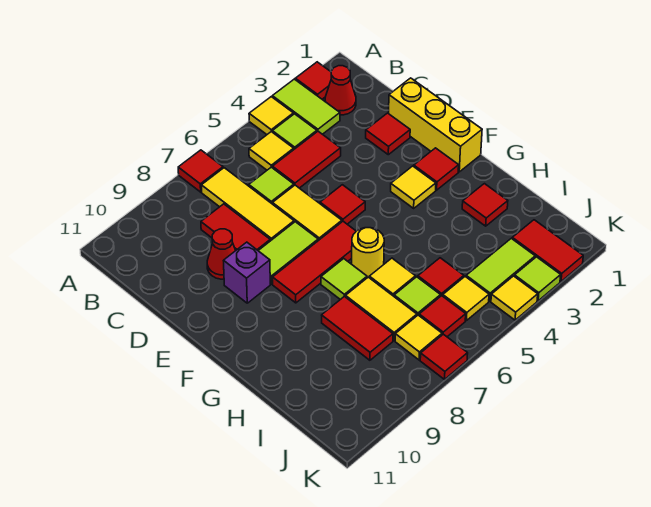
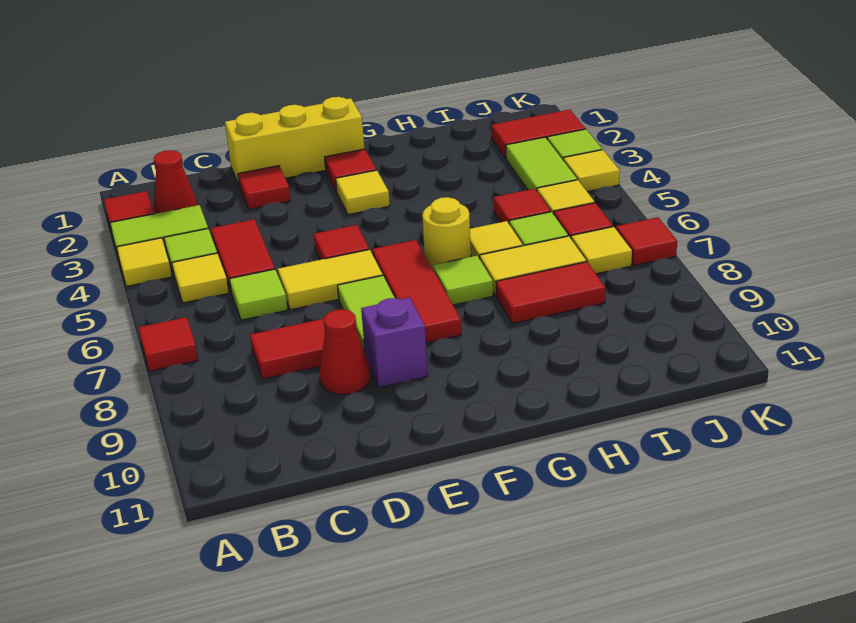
yellow 1x3 tile [201,168,294,241] -> none
red 1x1 tile [462,184,508,226] -> none

